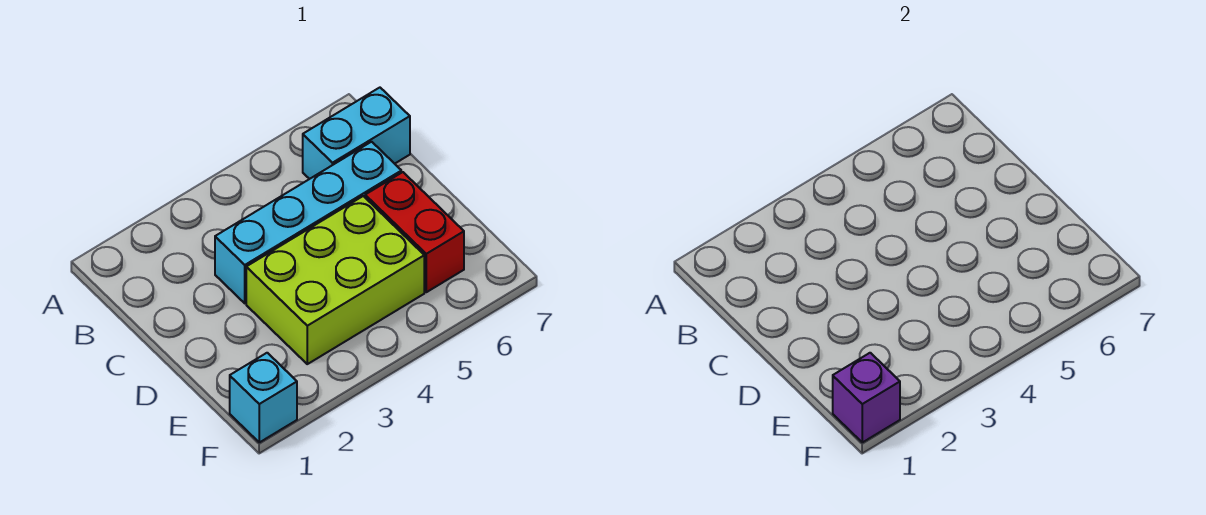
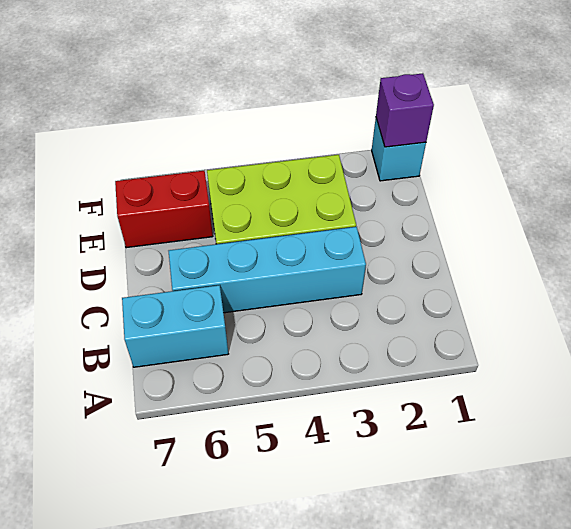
red 1x2 brick [365,172,464,292] -> red 1x2 brick turned to [115,171,213,248]

